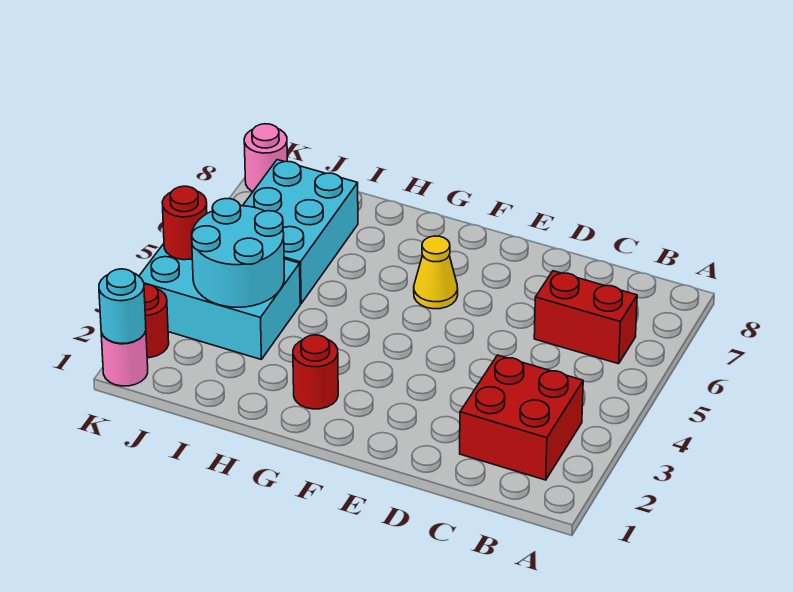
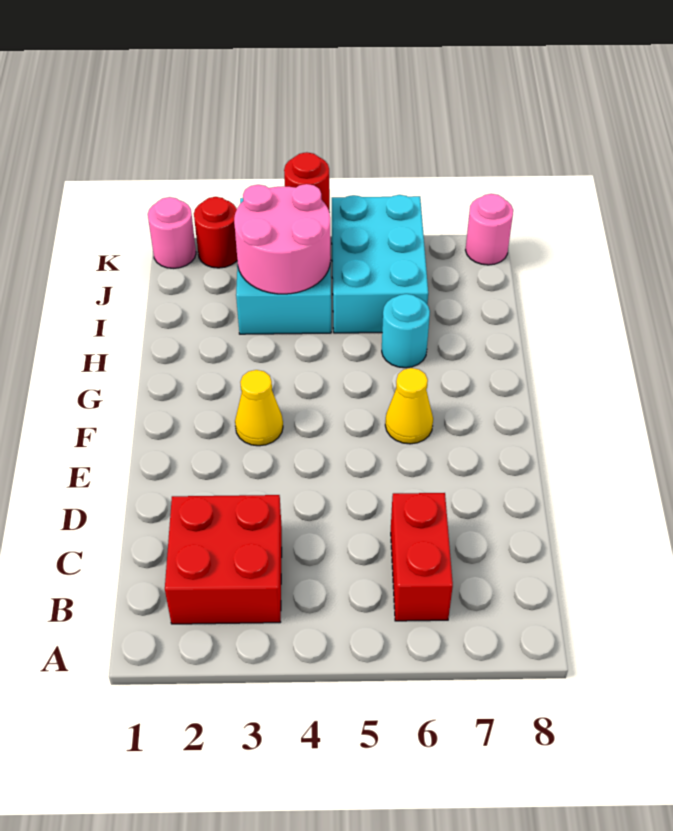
none -> yellow 1x1 cone [235,370,283,446]
red 1x1 round brick [293,335,338,409] -> none
cyan 2x2 round brick [192,199,284,307] -> pink 2x2 round brick [234,184,331,294]
cyan 2x3 brick [243,160,358,304] -> cyan 2x3 brick turned to [332,195,428,333]
cyan 1x1 round brick [99,269,146,344] -> cyan 1x1 round brick moved to [382,294,430,368]

